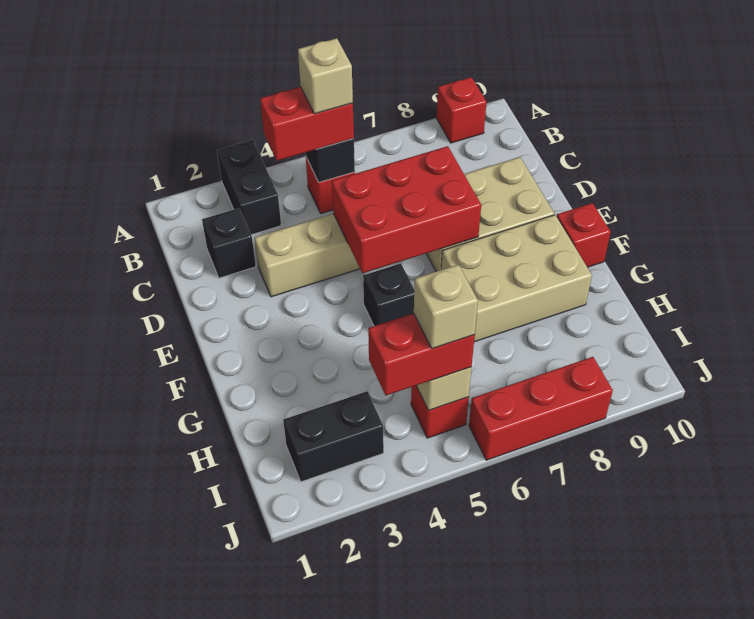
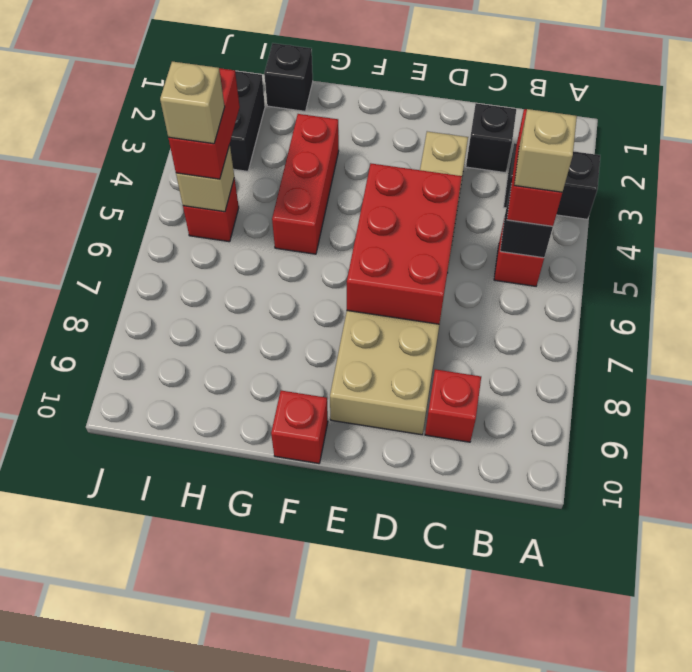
red 1x1 brick [437,77,486,143] -> red 1x1 brick moved to [425,369,481,442]
black 1x1 brick [363,263,414,326] -> black 1x1 brick moved to [264,43,313,111]
tan 2x3 brick [441,215,592,342] -> none
red 1x3 brick [469,357,613,460] -> red 1x3 brick moved to [272,114,339,254]

